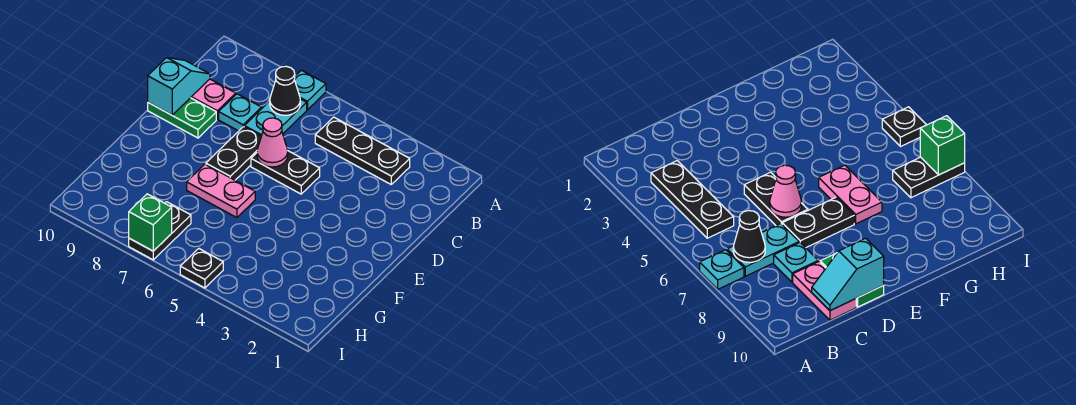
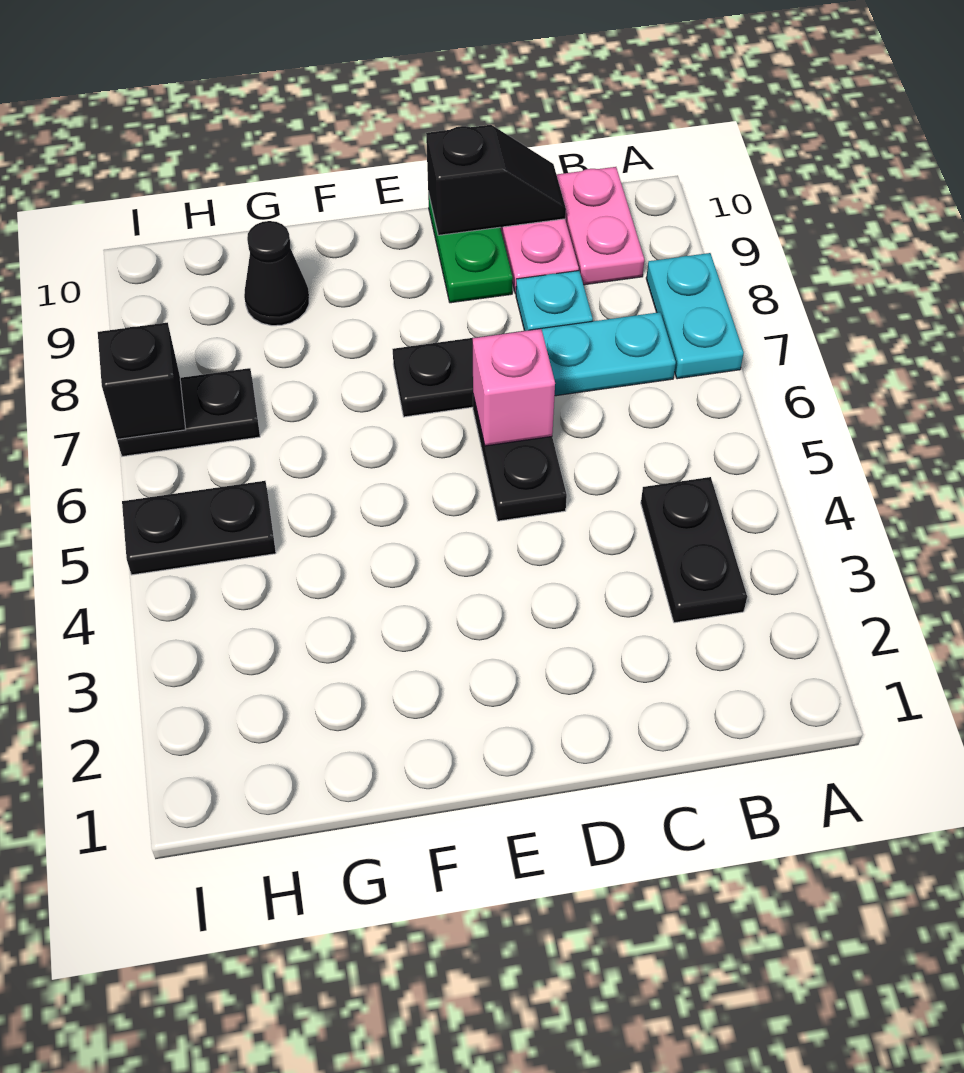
cyan 1x1 plate [294,70,326,110] -> cyan 1x2 plate [646,253,744,379]
black 1x3 plate [315,117,410,184] -> black 1x2 plate [641,477,747,623]
black 1x1 cone [270,66,300,115] -> black 1x1 cone moved to [244,221,309,326]
cyan 1x2 slope [148,58,210,115] -> black 1x2 slope [426,125,566,235]
pink 1x1 cone [257,118,288,167] -> pink 1x1 brick [473,329,555,446]
pink 1x2 plate [187,164,255,218] -> pink 1x2 plate moved to [557,167,644,285]
black 1x1 plate [180,249,223,288] -> black 1x2 plate [122,481,276,575]
green 1x1 brick [129,194,172,251] -> black 1x1 brick [98,323,186,439]

